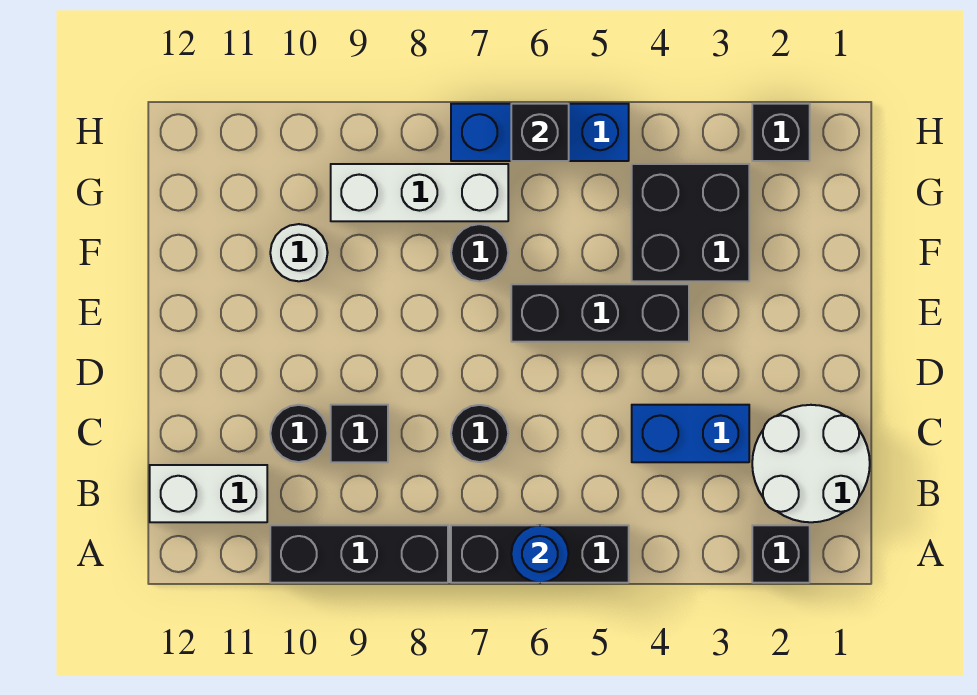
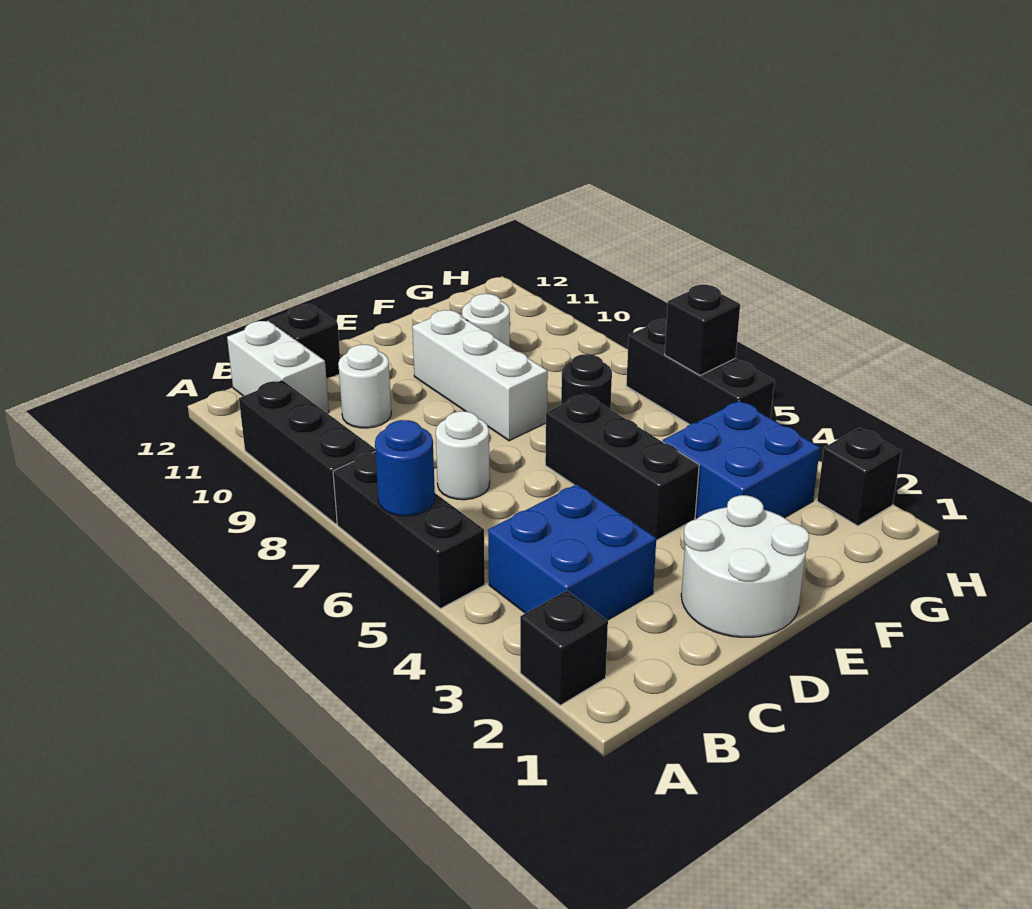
white 2x2 round brick [752,405,870,522] -> white 2x2 round brick moved to [681,495,809,637]
blue 1x2 brick [632,405,749,462] -> blue 2x2 brick [488,484,656,620]
black 1x1 round brick [451,405,508,462] -> white 1x1 round brick [436,411,490,500]
black 1x1 brick [331,405,388,462] -> black 1x1 brick moved to [270,304,340,379]
black 1x1 round brick [270,405,328,462] -> white 1x1 round brick [338,345,391,428]
black 2x2 brick [632,164,749,281] -> blue 2x2 brick [663,401,820,518]
white 1x3 brick [331,164,508,221] -> white 1x3 brick moved to [412,310,548,441]
blue 1x3 brick [451,104,629,161] -> black 1x3 brick [626,319,774,425]

